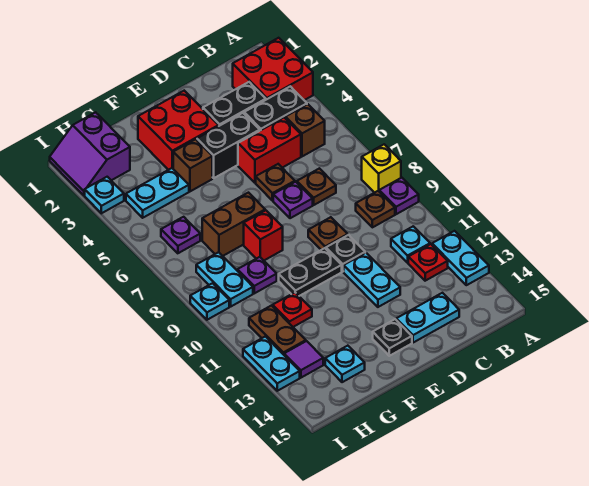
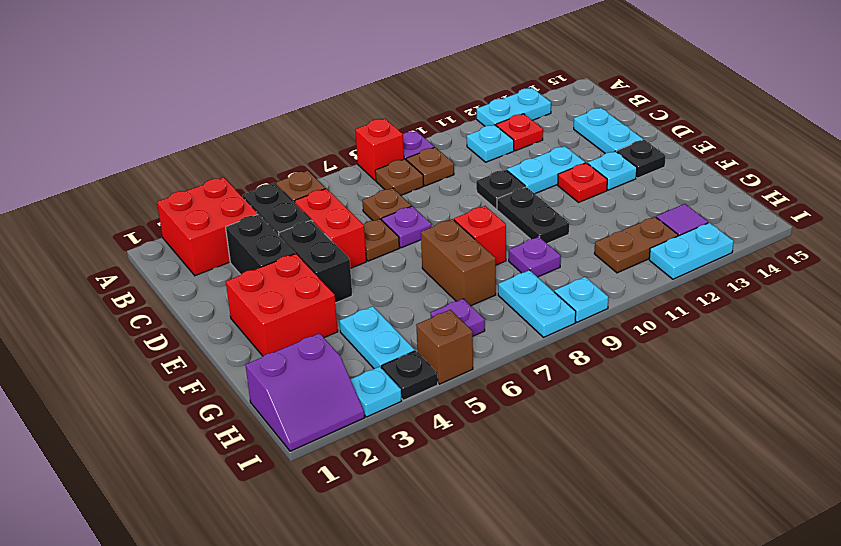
yellow 1x1 brick [362,144,401,193] -> red 1x1 brick [355,118,404,181]
brown 1x1 plate [308,217,348,250] -> brown 1x1 plate moved to [375,159,424,195]
brown 1x1 brick [173,139,212,191] -> brown 1x1 brick moved to [416,310,473,384]
red 1x1 plate [273,293,312,327] -> red 1x1 plate moved to [558,163,607,202]
cyan 1x1 plate [325,346,365,382] -> cyan 1x1 plate moved to [588,151,637,190]
cyan 1x2 plate [196,252,253,306] -> cyan 1x2 plate turned to [498,270,576,337]
none -> black 1x1 plate [382,351,438,400]

